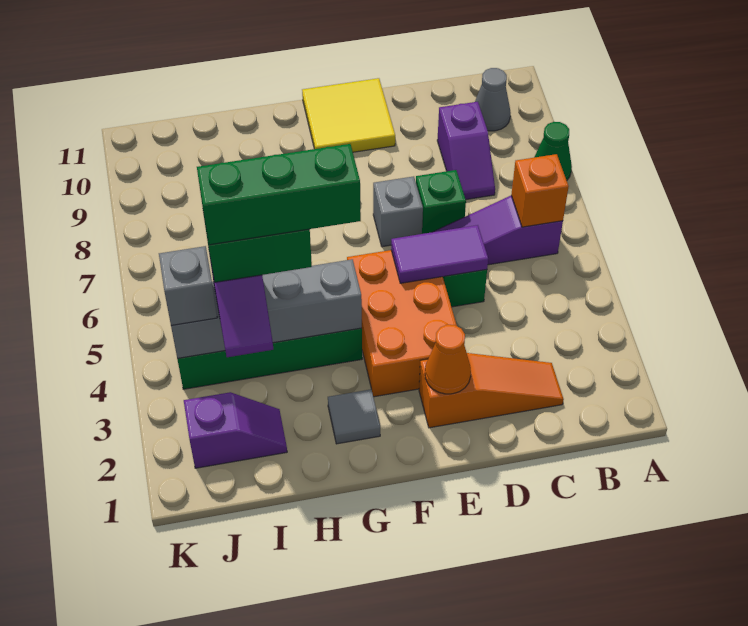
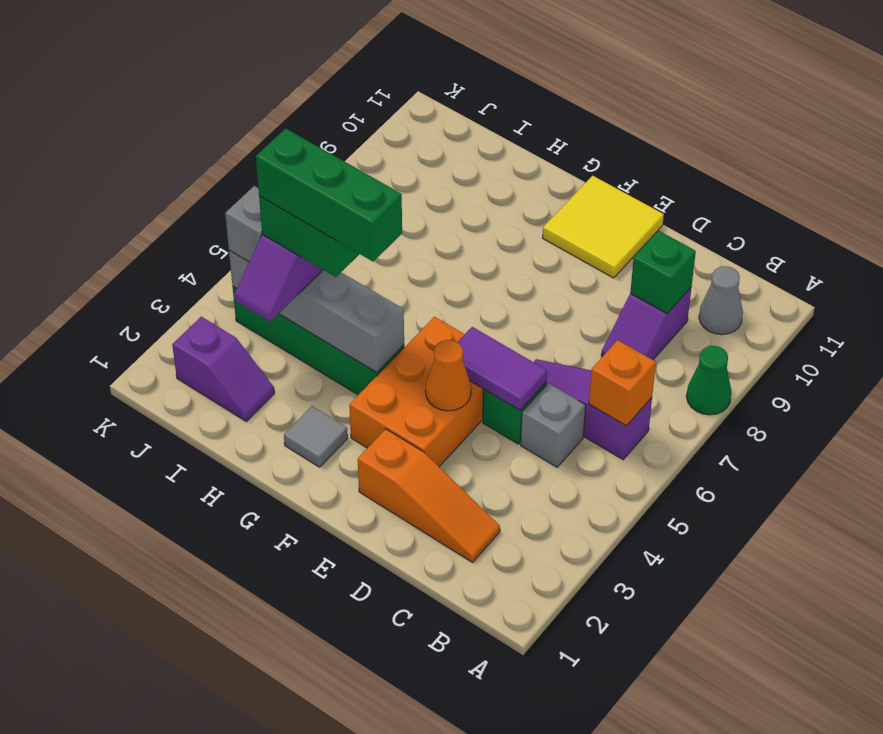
green 1x1 brick [416,170,466,234] -> green 1x1 brick moved to [630,231,696,314]
orange 1x1 cone [425,325,471,394] -> orange 1x1 cone moved to [426,340,471,411]
grey 1x1 brick [373,176,423,247] -> grey 1x1 brick moved to [521,383,586,467]

